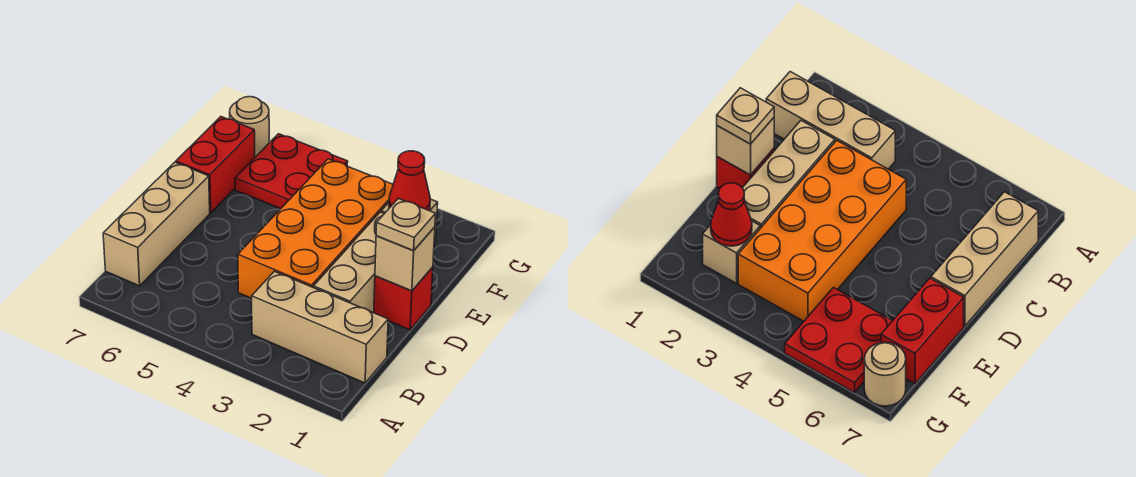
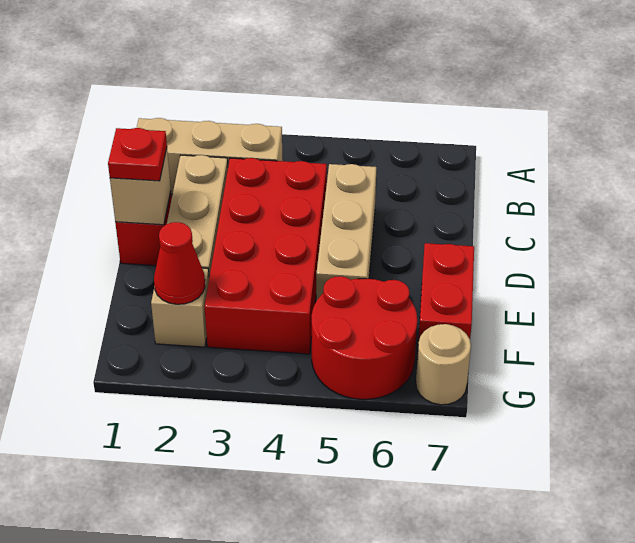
tan 1x3 brick [103,162,210,286] -> tan 1x3 brick moved to [316,164,376,301]
orange 2x4 brick [238,159,393,298] -> red 2x4 brick [205,158,327,354]
tan 1x1 plate [376,198,436,251] -> red 1x1 plate [108,128,167,181]
red 2x2 plate [235,134,348,209] -> red 2x2 round brick [312,276,417,399]

